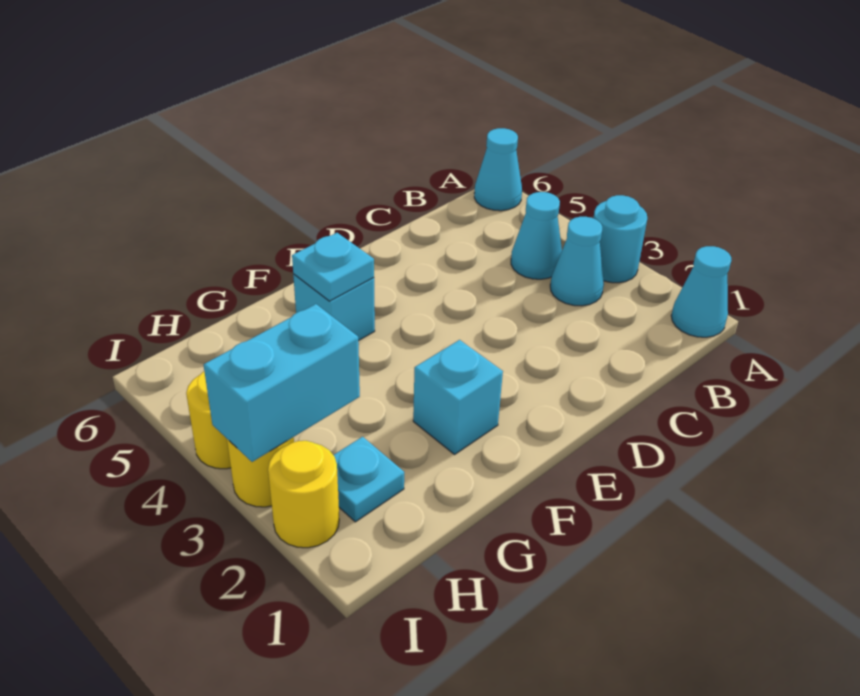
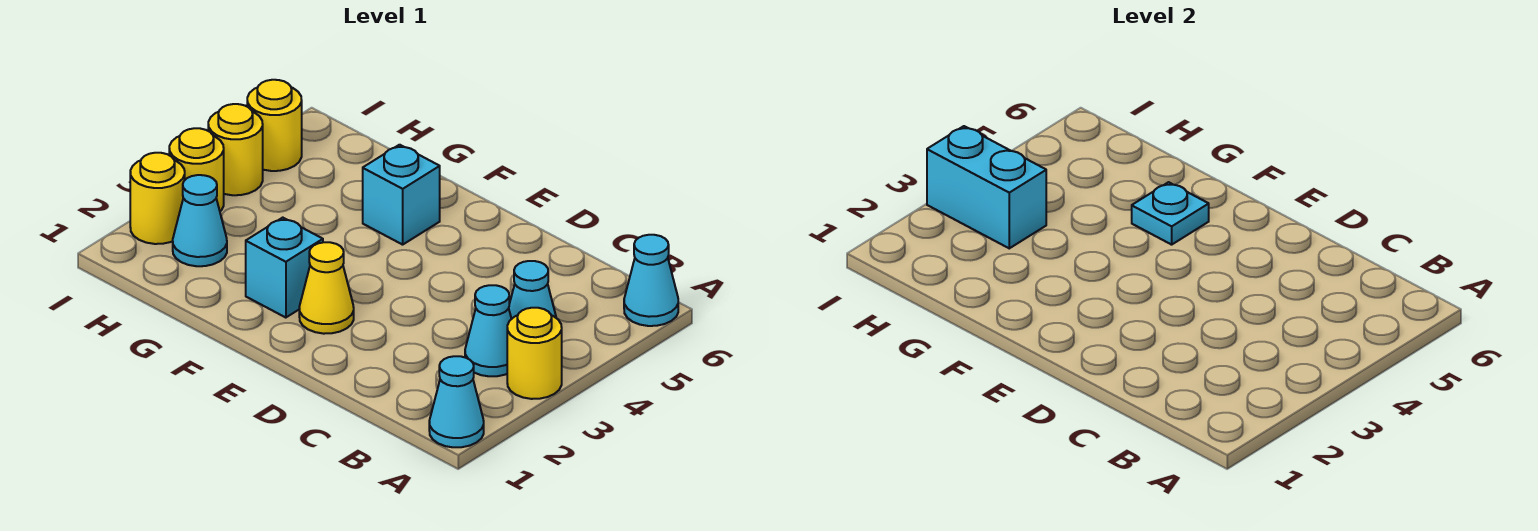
cyan 1x1 round brick [593,195,647,283] -> yellow 1x1 round brick [507,308,562,399]
none -> yellow 1x1 cone [299,242,354,334]
cyan 1x1 plate [334,437,404,522] -> cyan 1x1 cone [173,175,227,266]
none -> yellow 1x1 round brick [247,80,302,171]

